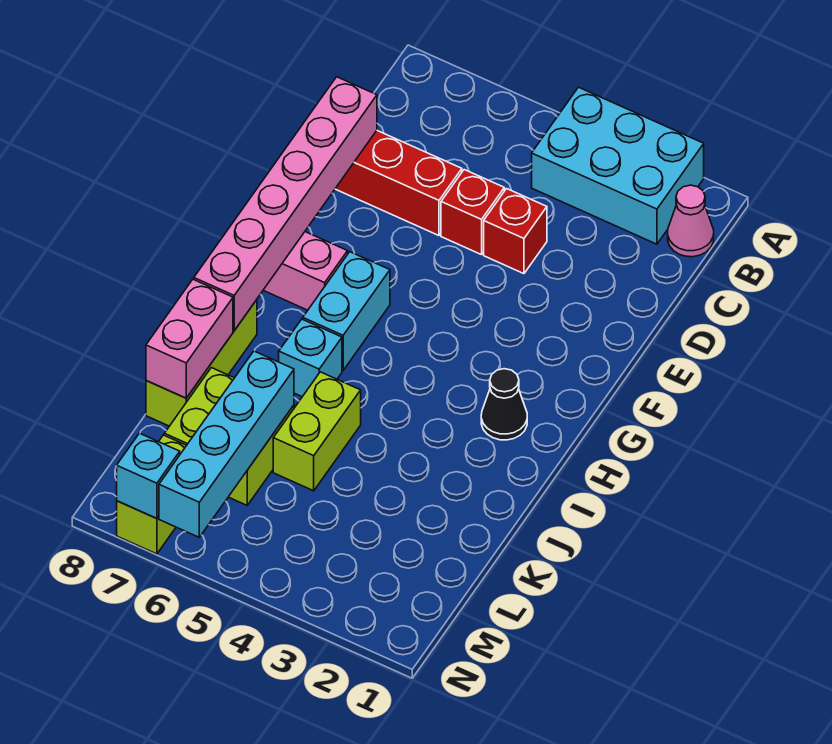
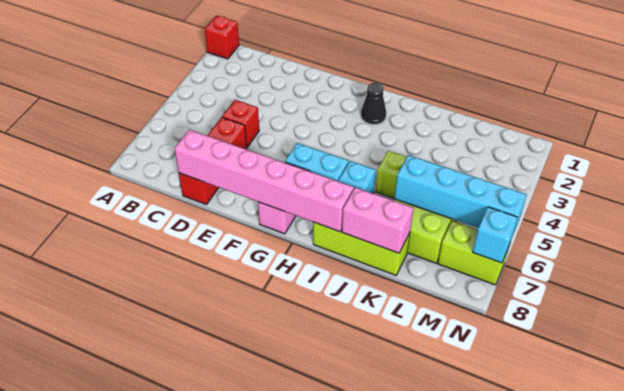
cyan 2x3 brick [532,87,704,244] -> none
pink 1x1 cone [668,185,714,257] -> none
red 1x1 brick [484,189,547,274] -> red 1x1 brick moved to [205,16,239,59]

